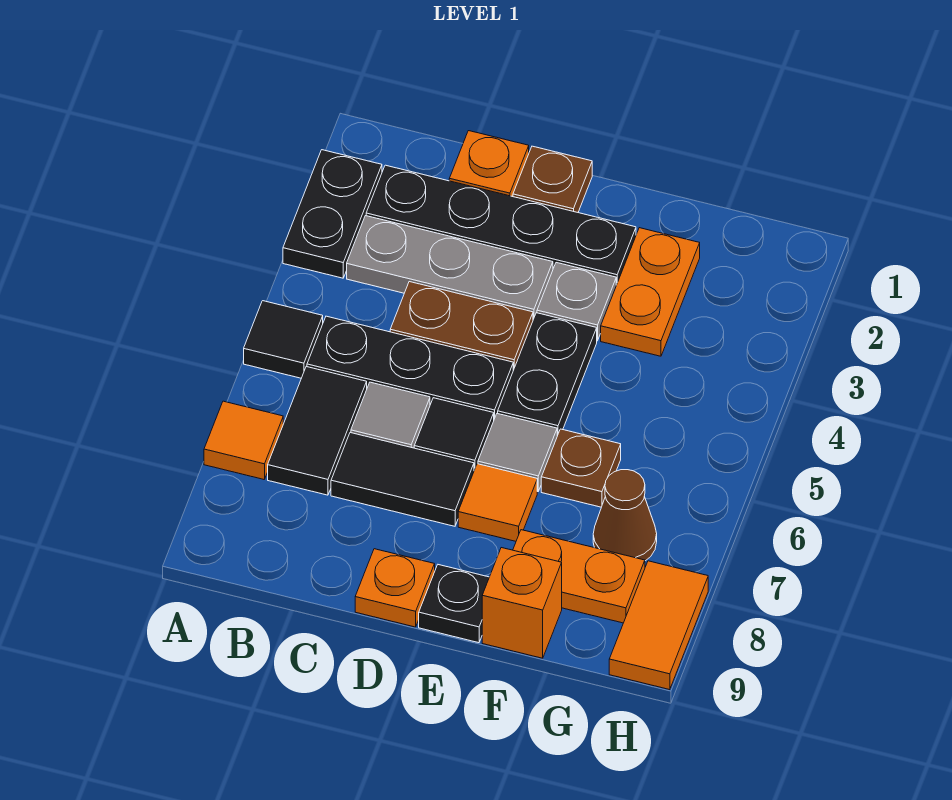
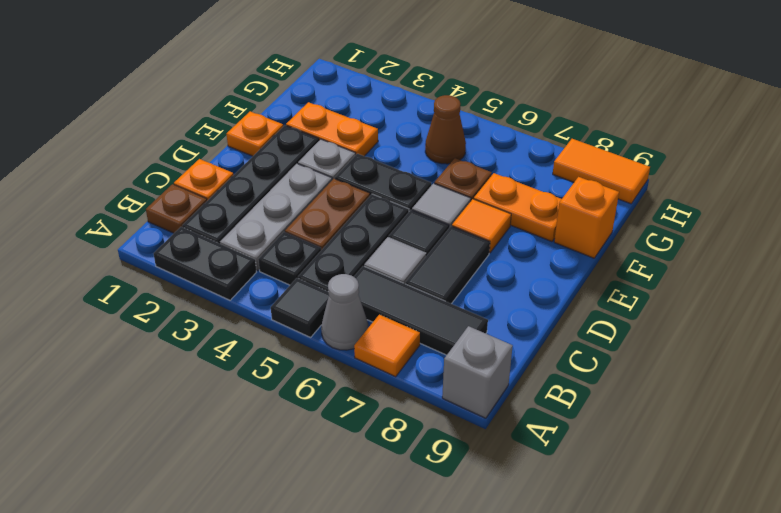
none -> grey 1x1 cone [321,274,368,350]
none -> grey 1x1 brick [442,326,513,418]
black 1x2 tile [268,367,367,495] -> black 1x3 tile [354,266,488,355]
brown 1x1 plate [513,146,592,212] -> brown 1x1 plate moved to [146,184,207,233]
orange 1x1 plate [355,549,435,627] -> orange 1x1 plate moved to [227,111,283,156]
black 1x1 plate [419,565,489,643] -> black 1x1 plate moved to [258,232,321,285]
orange 1x2 plate [513,530,645,623] -> orange 1x2 plate turned to [474,173,562,242]
brown 1x1 cone [593,470,657,561] -> brown 1x1 cone moved to [425,95,466,164]

